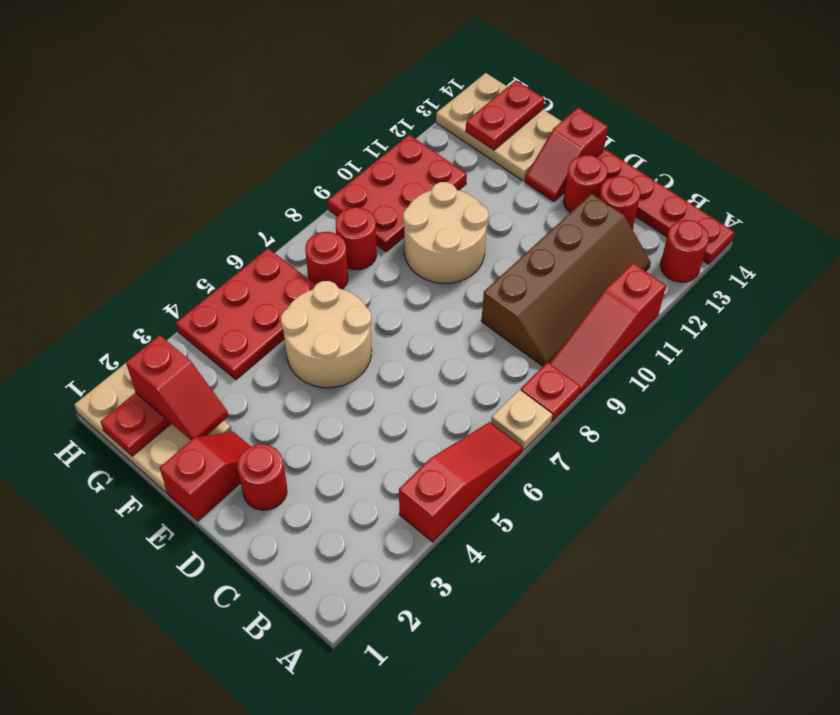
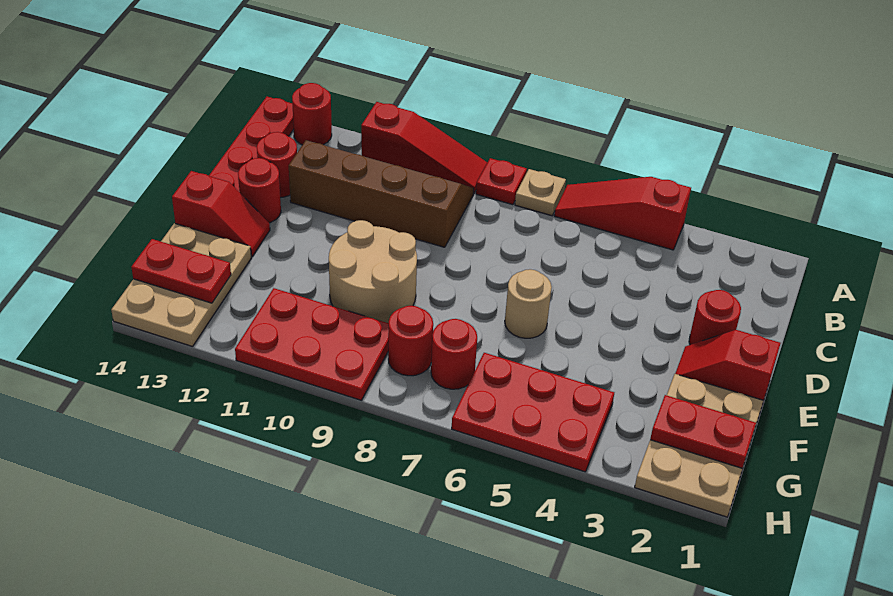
tan 2x2 round brick [281,281,372,388] -> tan 1x1 round brick [505,269,552,338]
red 1x2 slope [126,335,229,440] -> none

